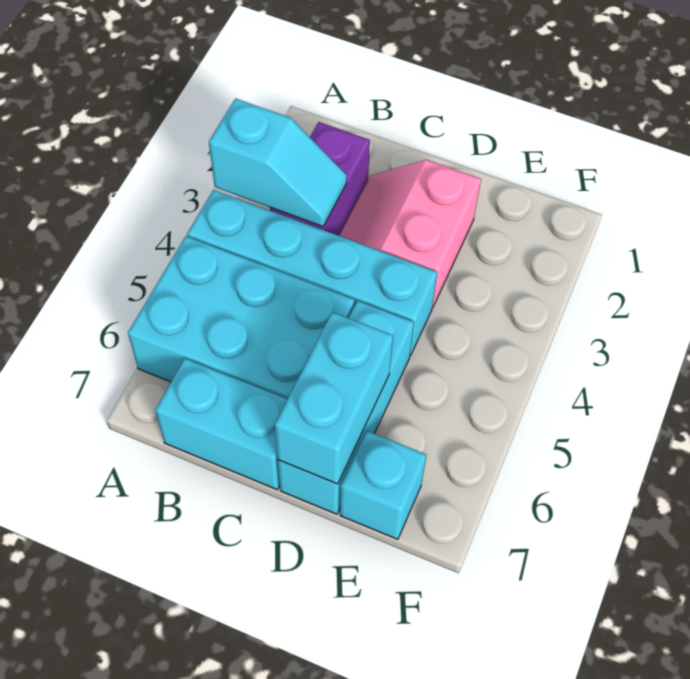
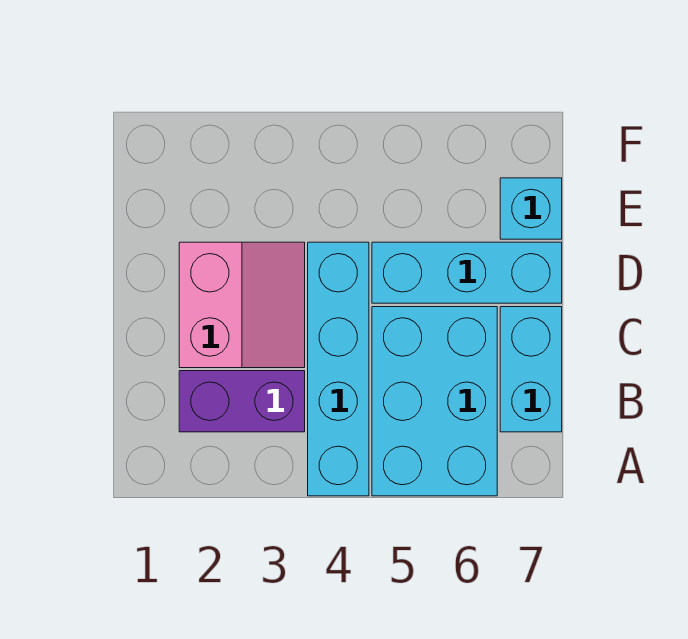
cyan 1x2 slope [209,99,347,227] -> none
pink 2x2 slope [339,160,481,308] -> pink 2x2 slope turned to [179,242,305,368]
cyan 1x2 brick [275,312,393,484] -> none

